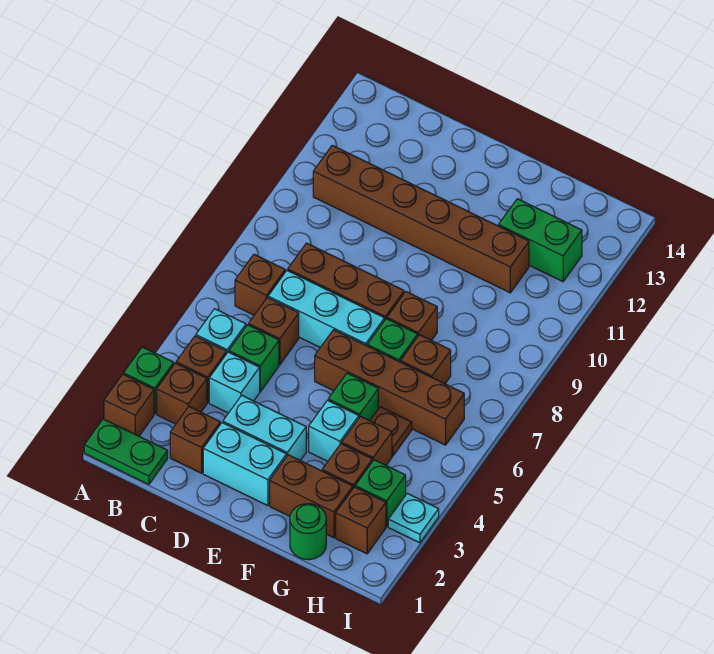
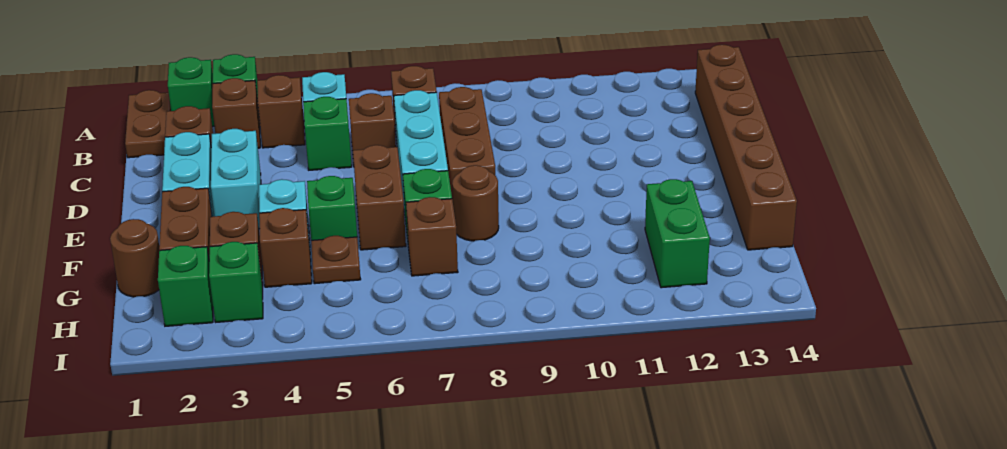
green 1x2 plate [84,419,168,484] -> brown 1x2 plate [125,90,171,158]
brown 1x1 brick [104,374,154,436] -> green 1x1 brick [168,57,214,127]
brown 1x6 brick [313,145,529,293] -> brown 1x6 brick moved to [695,45,797,250]
cyan 1x1 brick [209,352,260,413] -> none
brown 1x4 brick [315,330,464,445] -> brown 1x2 brick [353,145,406,250]
brown 1x1 brick [387,292,437,341] -> brown 1x1 round brick [452,165,499,241]
green 1x1 round brick [290,504,326,560] -> brown 1x1 round brick [110,219,159,297]
brown 1x1 brick [336,487,386,554] -> green 1x1 brick [158,246,213,326]
cyan 1x1 plate [388,493,439,543] -> none

